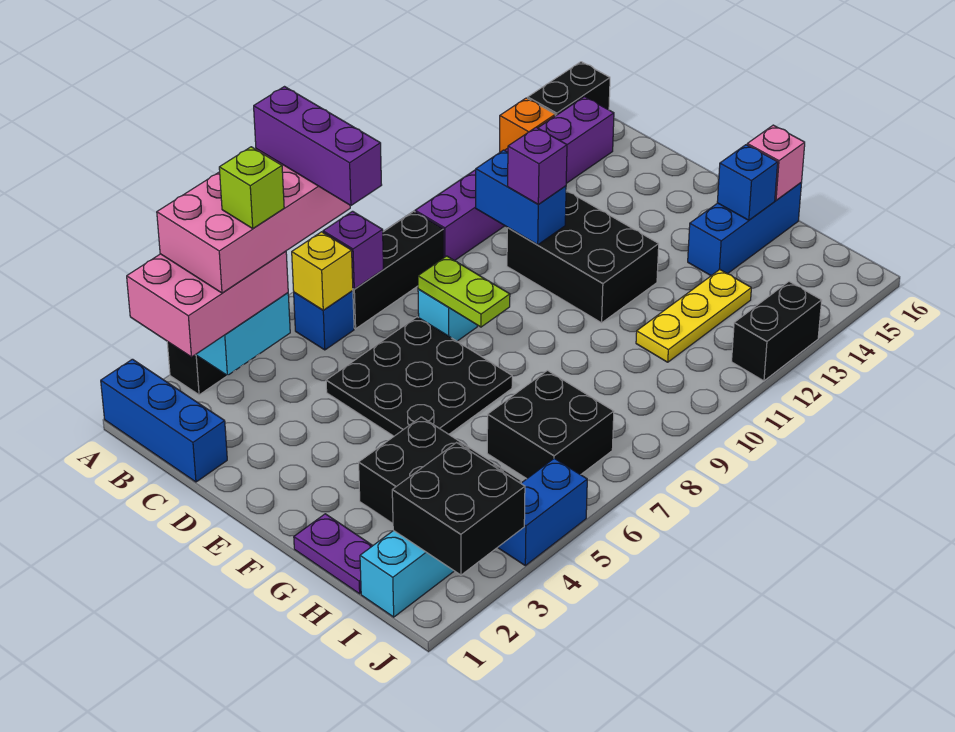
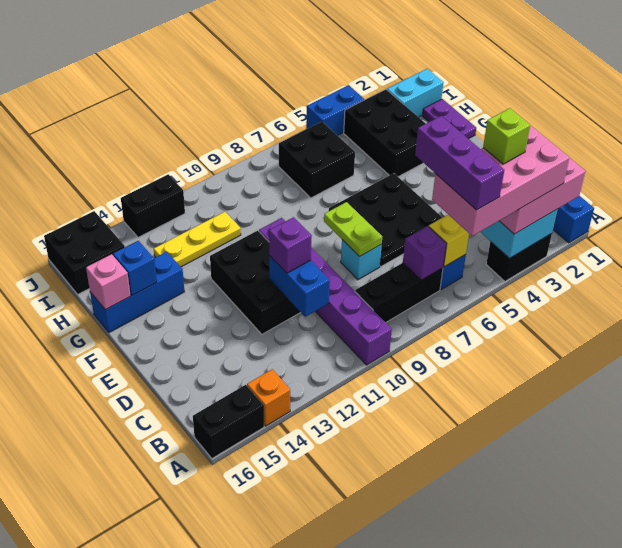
purple 1x6 brick [415,97,614,261] -> purple 1x6 brick turned to [259,218,392,365]
black 2x2 brick [392,443,525,575] -> black 2x2 brick moved to [44,211,125,294]

